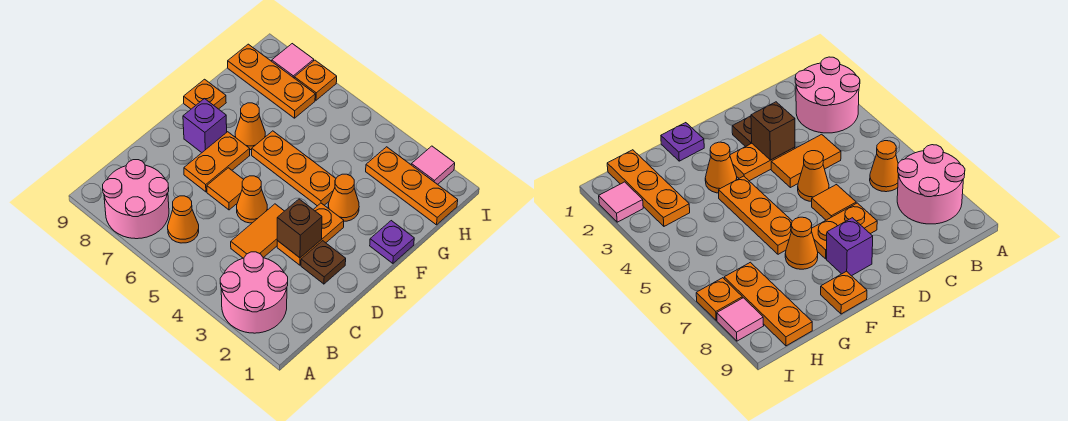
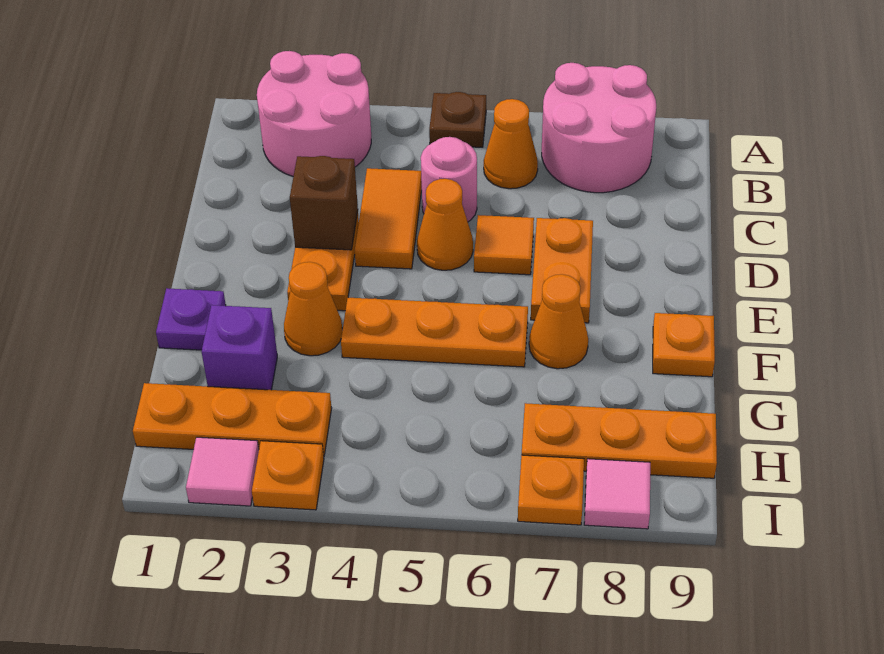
none -> pink 1x1 round brick [421,137,477,222]
brown 1x1 plate [301,241,346,284] -> brown 1x1 plate moved to [429,92,486,147]
purple 1x1 brick [183,99,227,153] -> purple 1x1 brick moved to [202,305,277,390]
none -> orange 1x1 plate [252,441,324,510]

